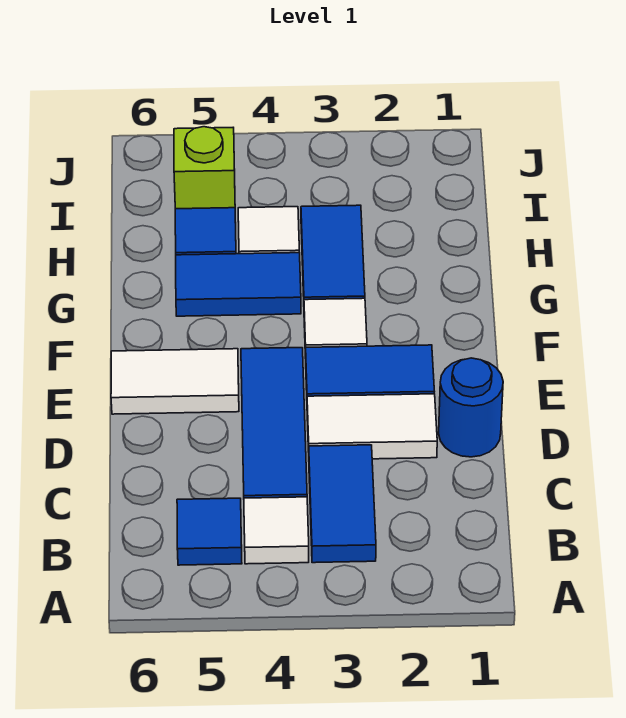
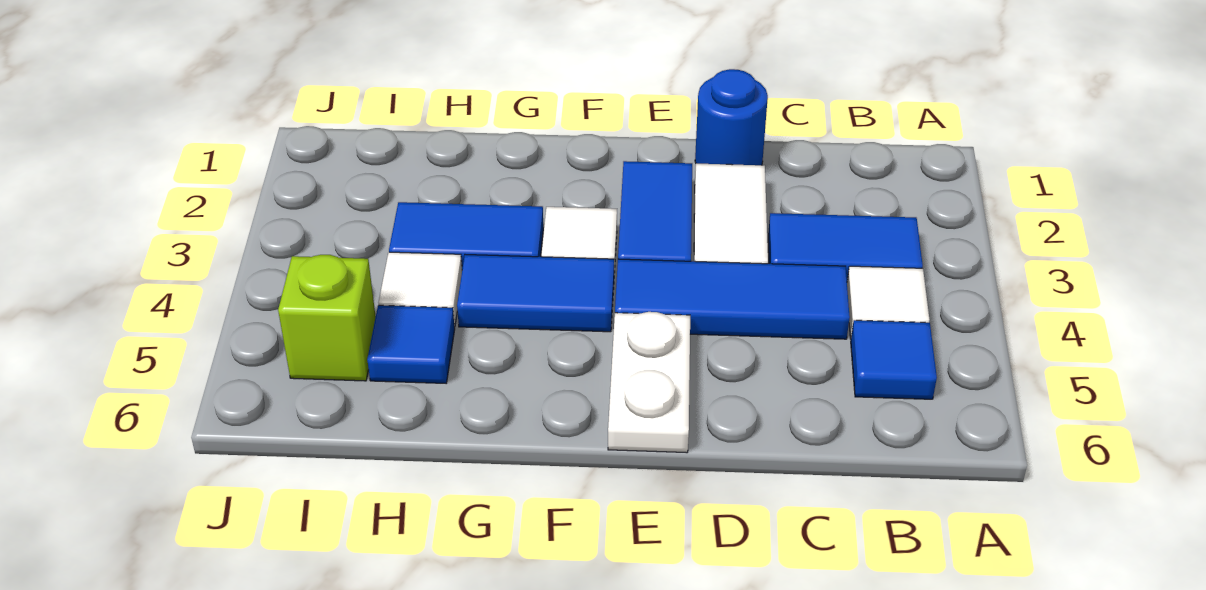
white 1x2 tile [111,349,239,414] -> white 1x2 plate [608,312,690,453]
blue 1x2 tile [176,253,301,316] -> blue 1x2 tile turned to [457,255,614,332]

